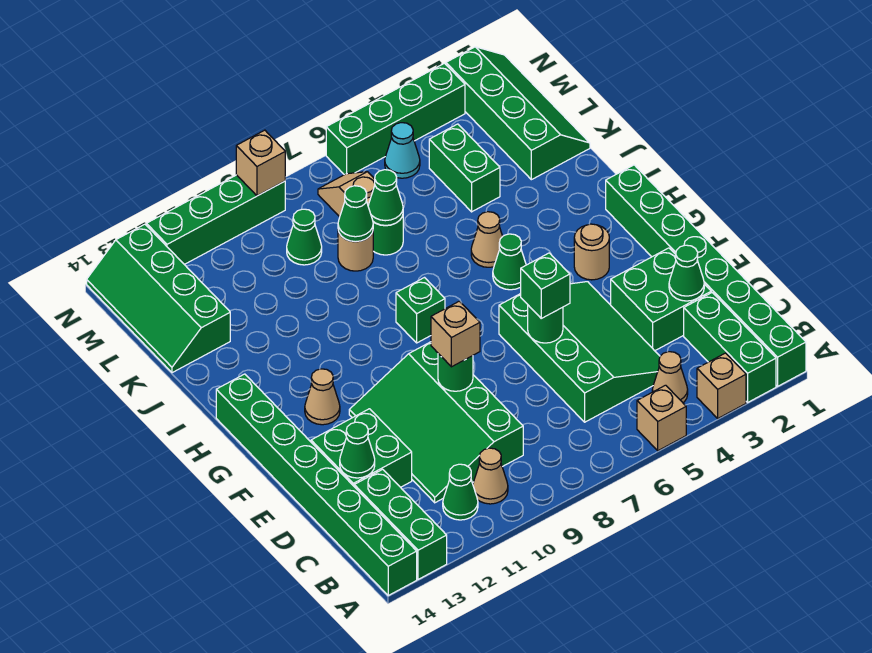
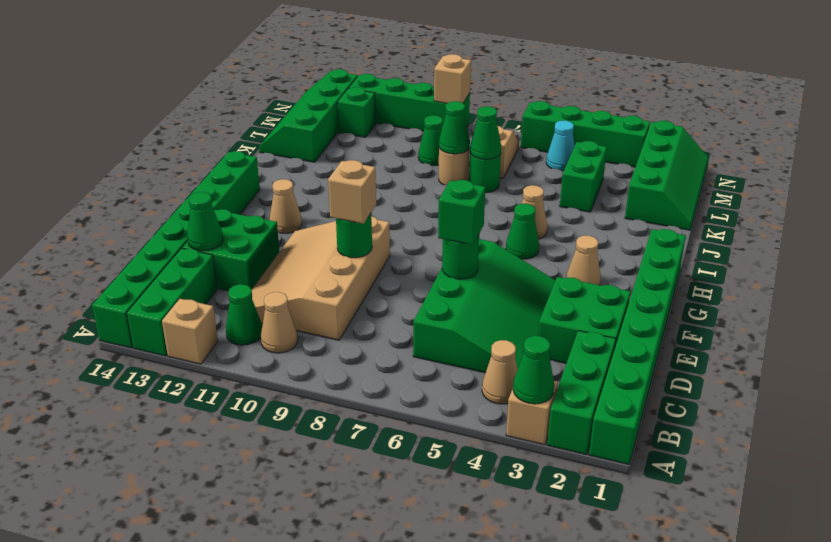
tan 1x1 brick [637,385,686,451] -> tan 1x1 brick moved to [162,299,218,364]
green 3x4 slope [349,342,523,503] -> tan 3x4 slope [252,216,390,340]
green 1x1 cone [669,245,704,301] -> green 1x1 cone moved to [513,336,554,404]
tan 1x1 round brick [574,224,609,280] -> tan 1x1 cone [566,236,601,285]
green 1x1 brick [396,278,445,343] -> green 1x1 brick moved to [338,87,376,137]

